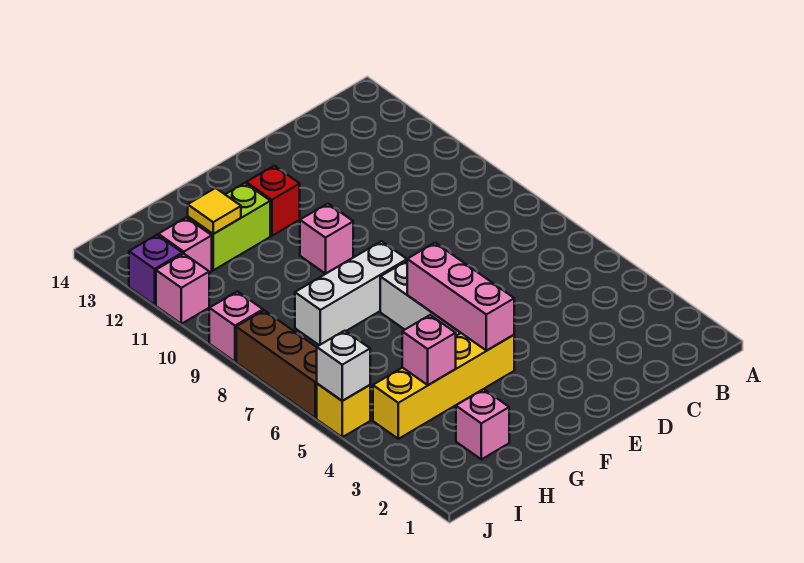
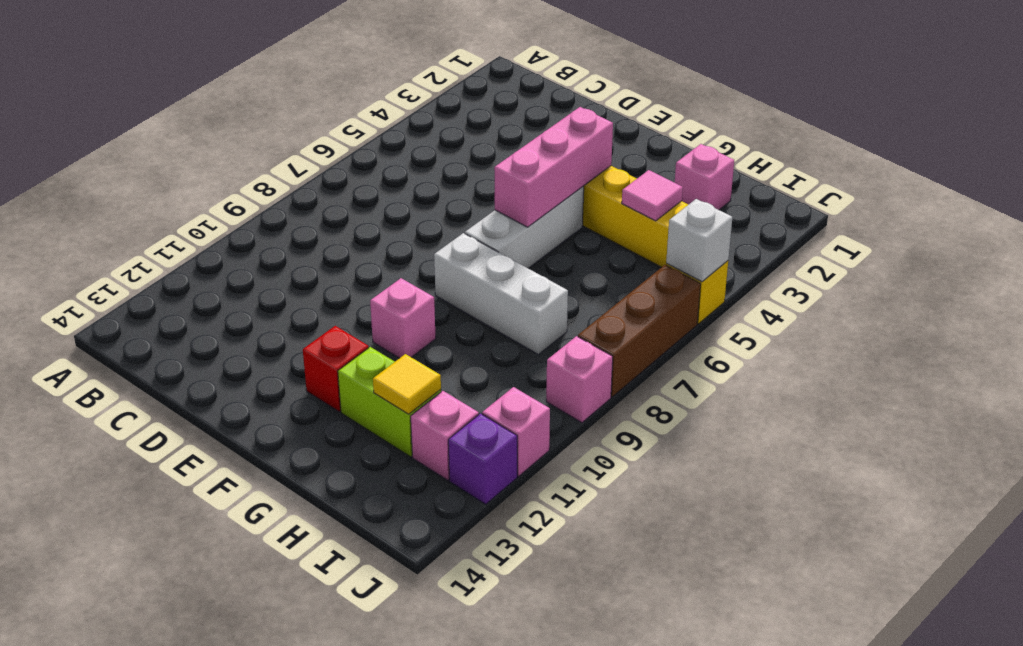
pink 1x1 brick [402,315,456,385] -> pink 1x1 tile [622,170,683,221]

